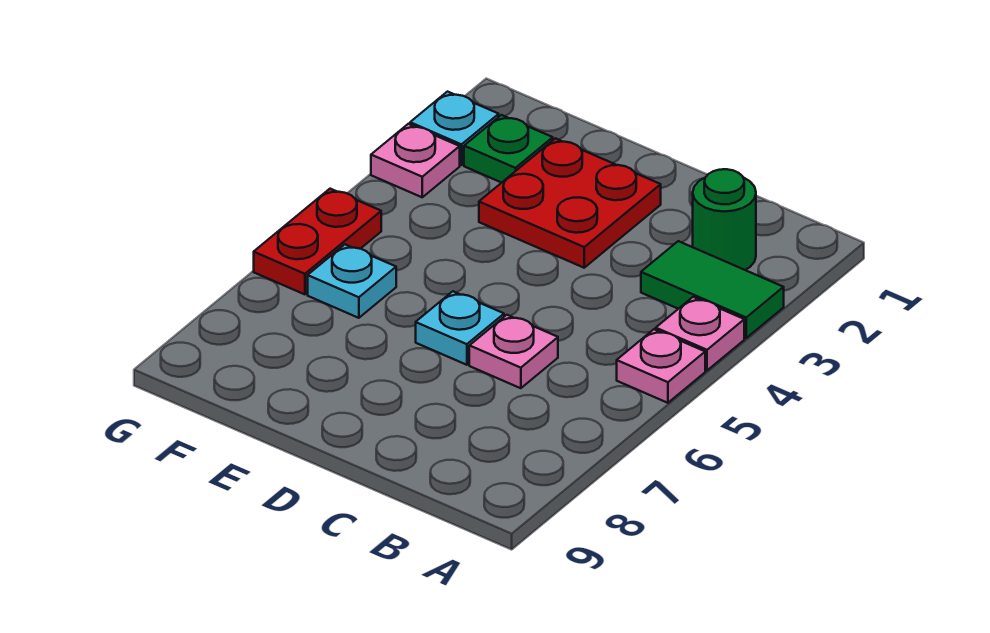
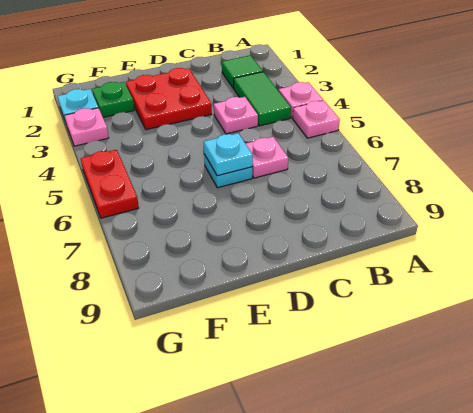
green 1x2 tile [641,241,784,338] -> green 1x2 tile turned to [234,72,291,126]
green 1x1 round brick [693,169,756,270] -> green 1x1 tile [222,55,263,88]
none -> pink 1x1 plate [214,97,258,134]
cyan 1x1 plate [308,245,396,318] -> cyan 1x1 plate moved to [204,133,253,176]

